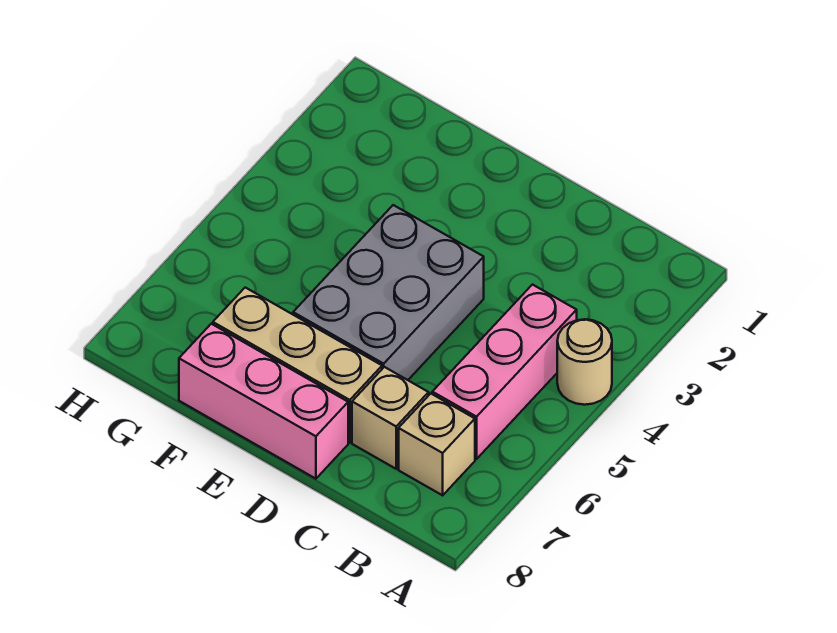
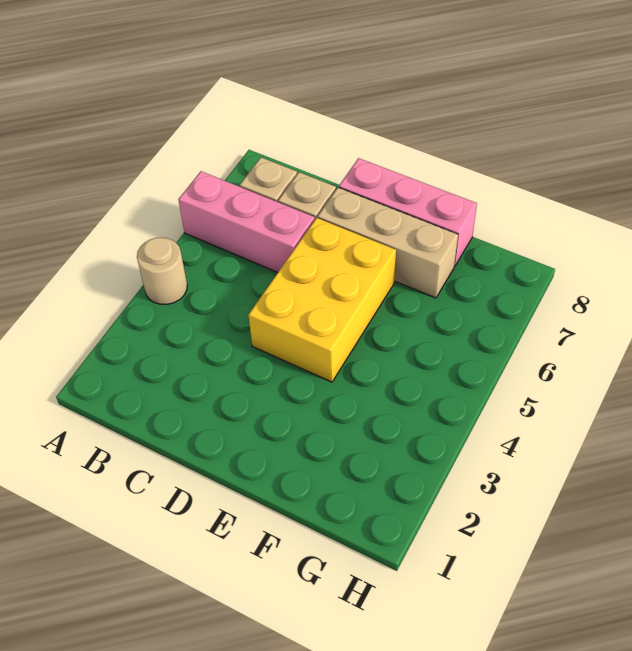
pink 1x3 brick [432,285,577,459] -> pink 1x3 brick turned to [178,171,315,272]
grey 2x3 brick [293,205,484,380] -> yellow 2x3 brick [248,218,396,382]

